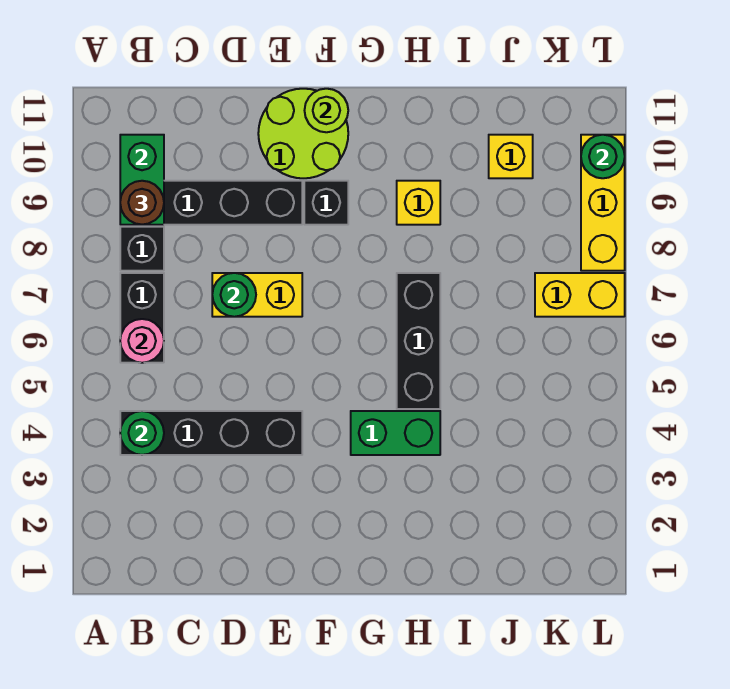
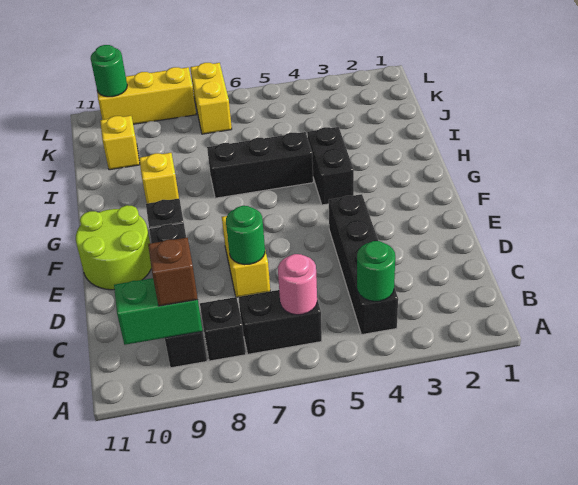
brown 1x1 round brick [120,181,164,225] -> brown 1x1 brick [148,238,198,306]
lime 1x1 round brick [305,89,348,132] -> none
green 1x2 brick [351,411,440,455] -> black 1x2 brick [307,127,354,205]

